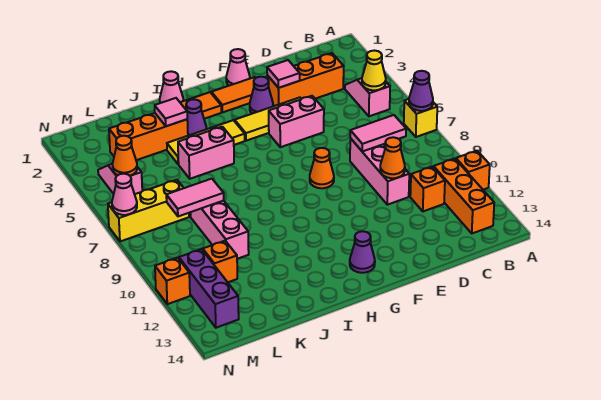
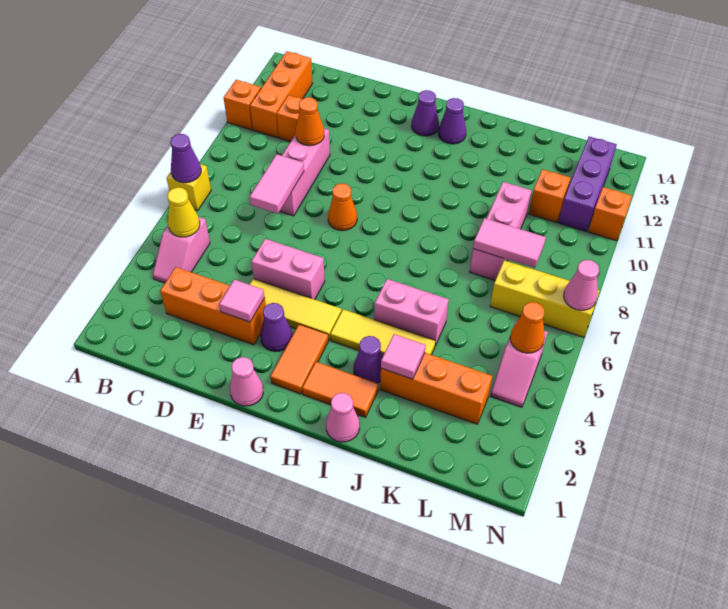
pink 1x2 tile [350,115,406,152] -> pink 1x2 tile turned to [250,154,304,213]
orange 1x2 tile [211,77,255,112] -> orange 1x2 tile turned to [270,324,328,394]
none -> purple 1x1 cone [438,98,466,144]

